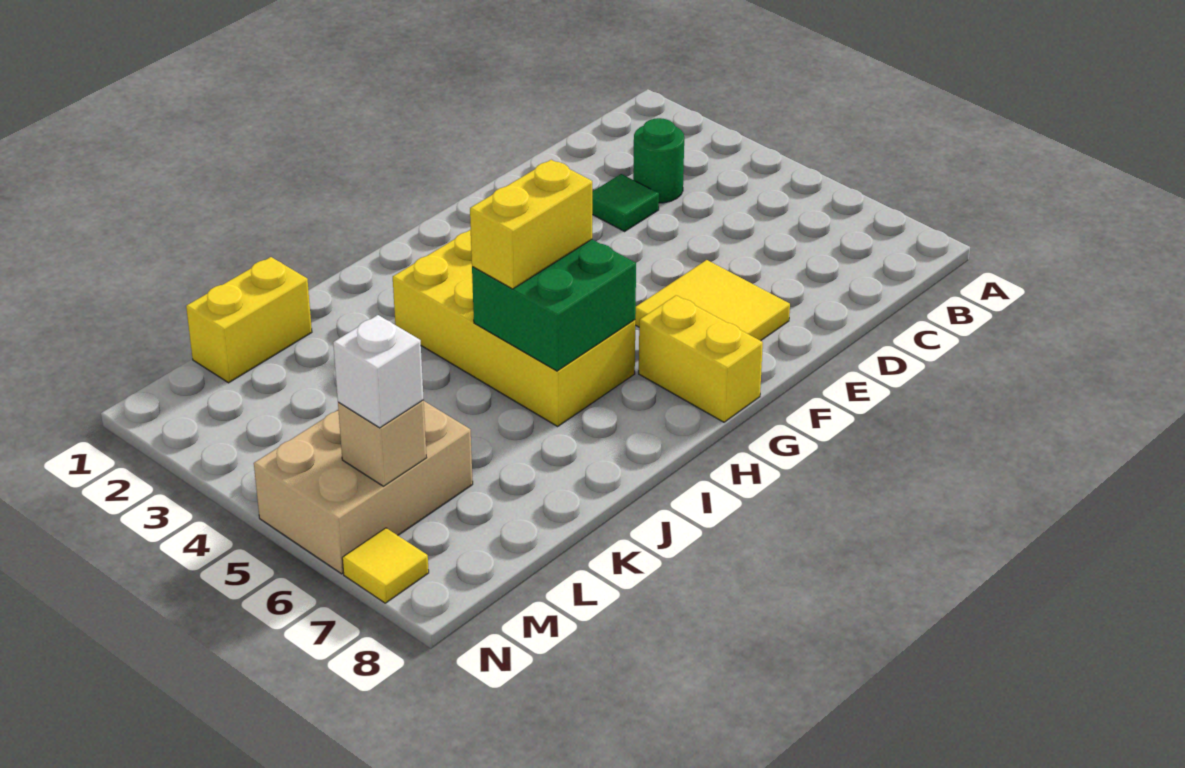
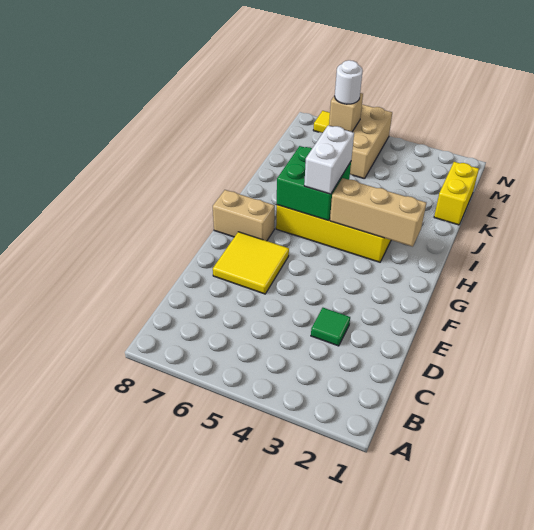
green 1x1 round brick [633,118,684,203] -> none
yellow 1x2 brick [639,295,763,422] -> tan 1x2 brick [213,190,275,241]
none -> tan 1x3 brick [330,178,426,247]
yellow 1x2 brick [470,160,592,289] -> white 1x2 brick [304,126,354,194]
white 1x1 brick [333,315,424,428] -> white 1x1 round brick [335,60,363,104]

